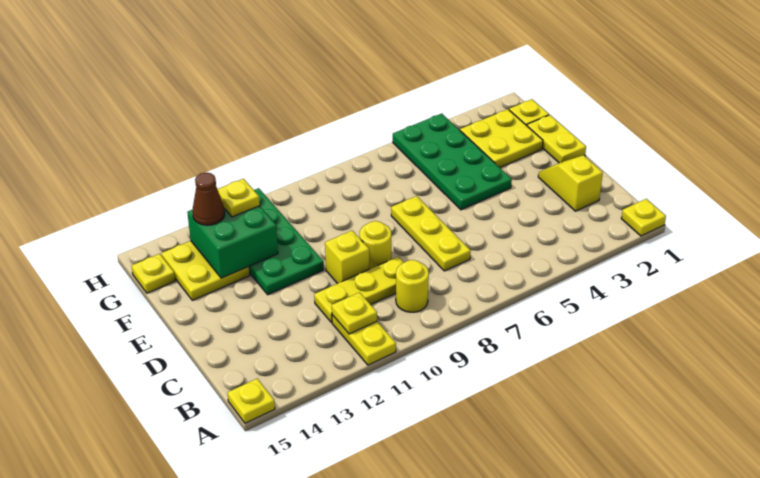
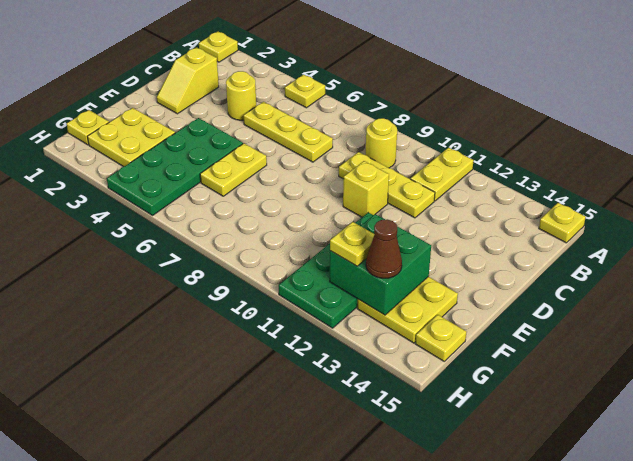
yellow 1x1 plate [332,292,377,334] -> yellow 1x1 plate moved to [285,75,325,108]
yellow 1x3 plate [391,196,471,271] -> yellow 1x3 plate turned to [244,102,333,162]
yellow 1x1 round brick [360,221,391,269] -> yellow 1x1 round brick moved to [226,71,256,120]
yellow 1x2 plate [527,115,586,163] -> yellow 1x2 plate moved to [200,143,267,196]

